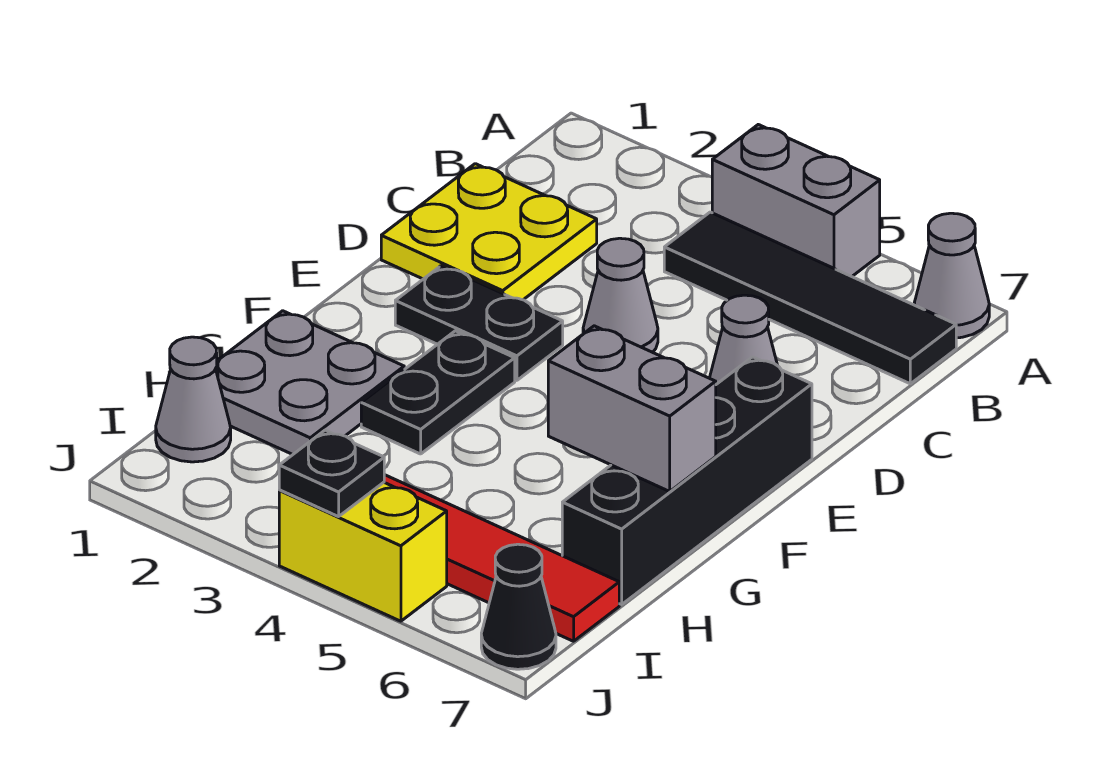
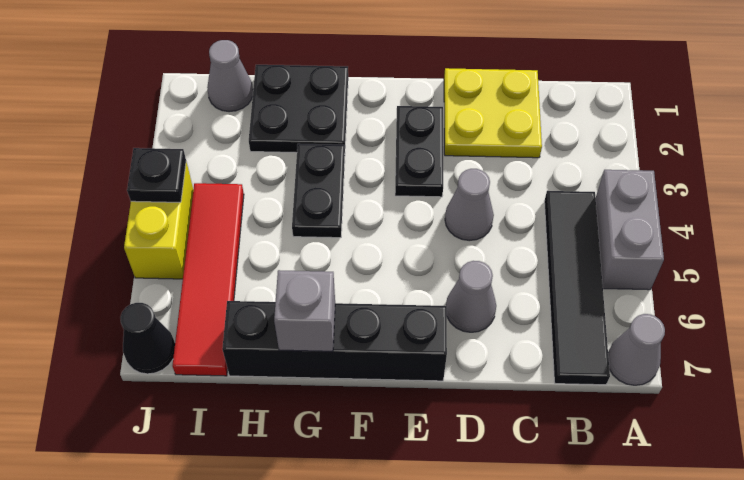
black 1x2 plate [361,331,515,454] -> black 1x2 plate turned to [292,144,345,238]
grey 2x2 plate [216,311,404,454] -> black 2x2 plate [249,65,348,153]
grey 1x2 brick [548,326,716,491] -> grey 1x1 brick [274,270,335,351]

